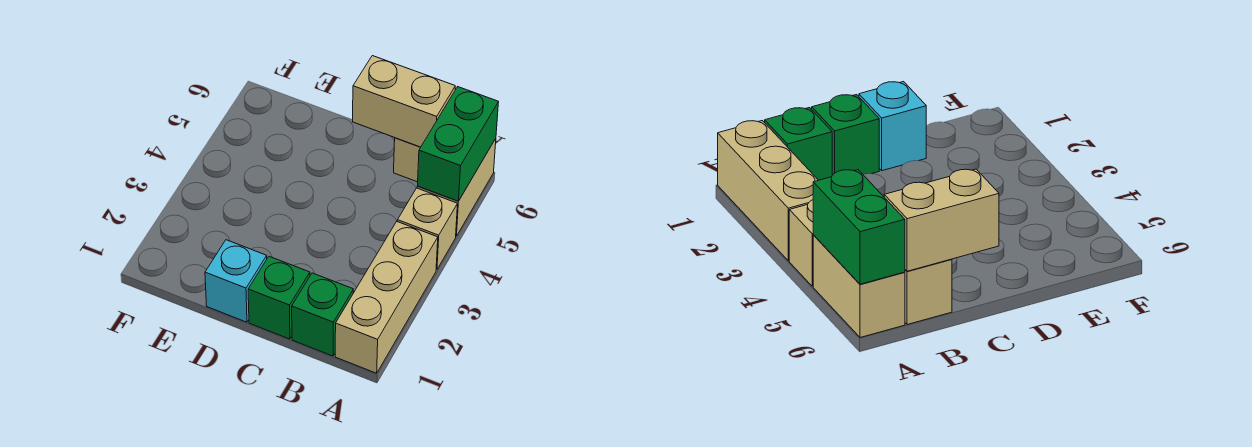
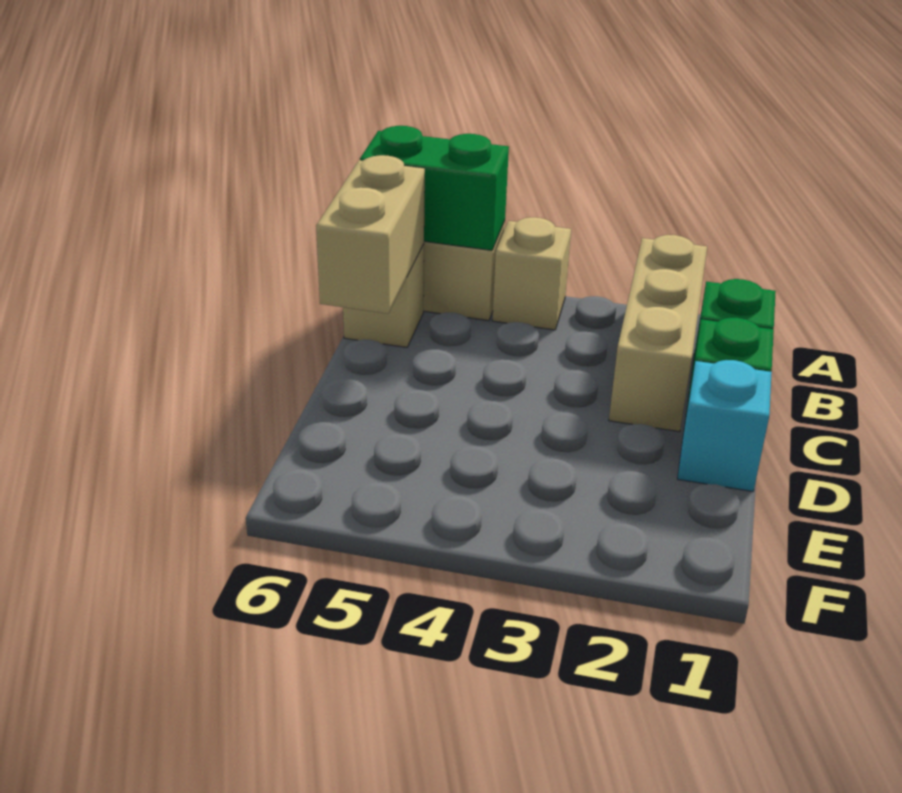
tan 1x3 brick [335,222,438,373] -> tan 1x3 brick turned to [609,235,707,432]

